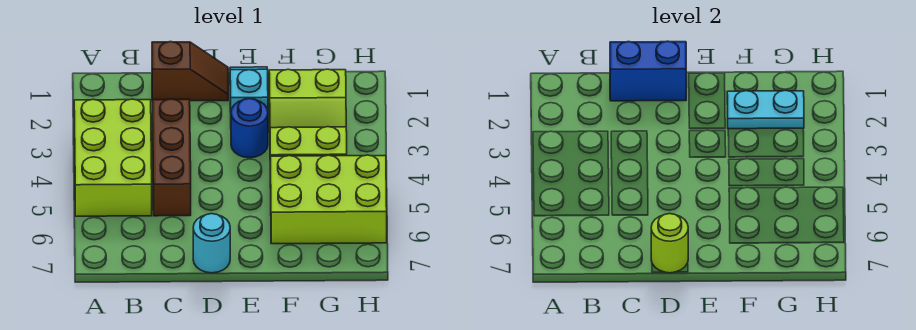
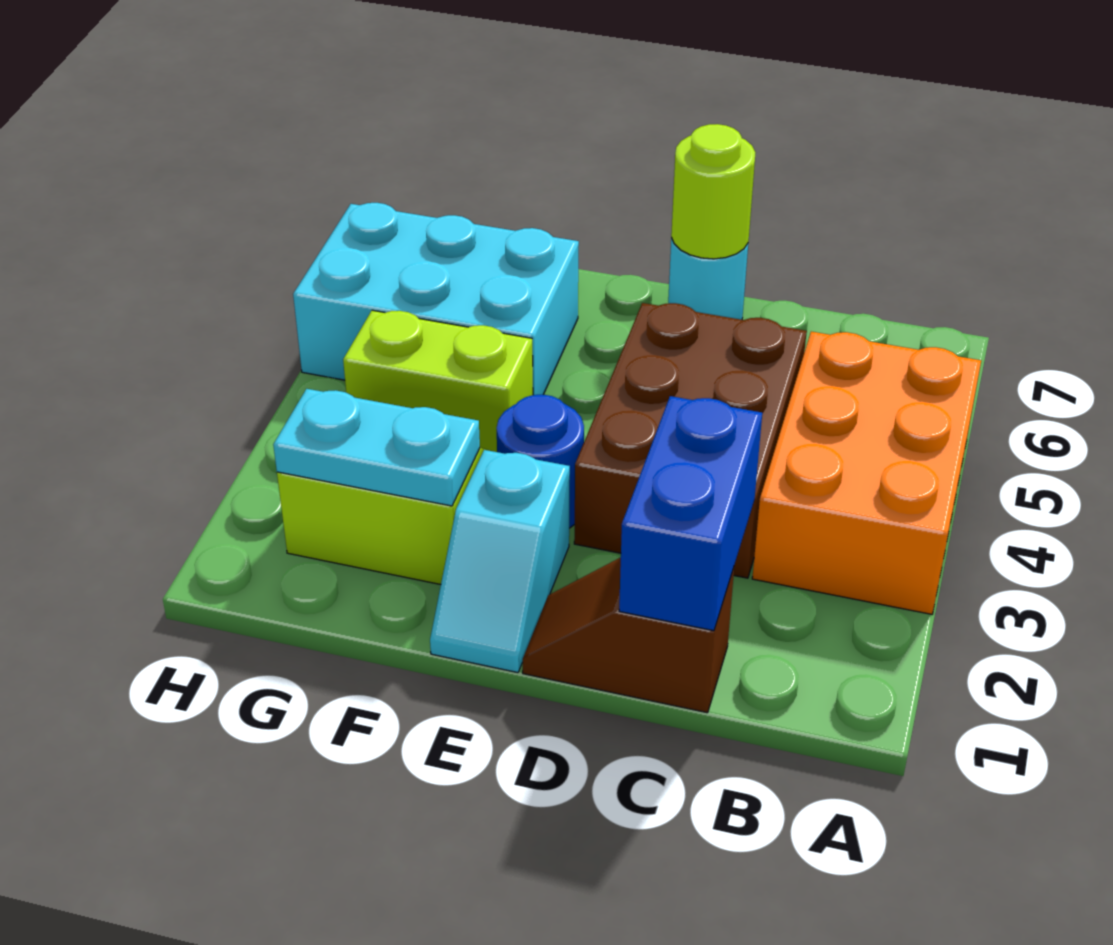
lime 2x3 brick [74,99,152,216] -> orange 2x3 brick [752,332,981,614]
blue 1x2 brick [610,41,686,101] -> blue 1x2 brick turned to [619,396,762,631]
brown 1x3 brick [153,99,191,216] -> brown 2x3 brick [574,303,807,578]
lime 2x3 brick [270,155,387,244] -> cyan 2x3 brick [293,203,579,395]

